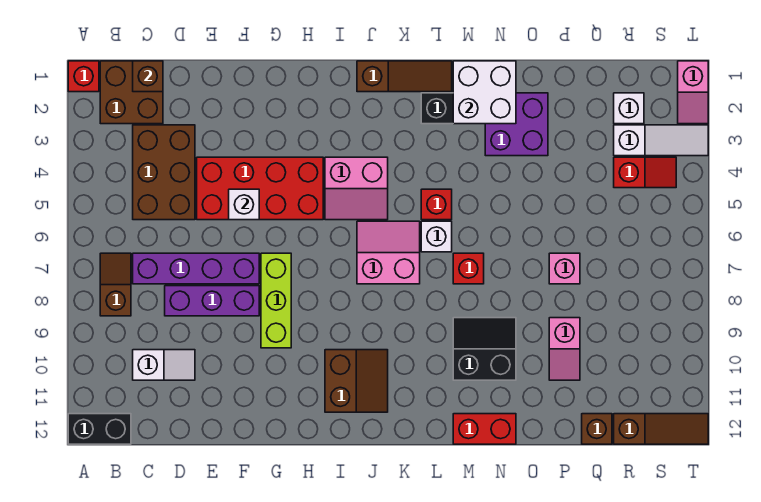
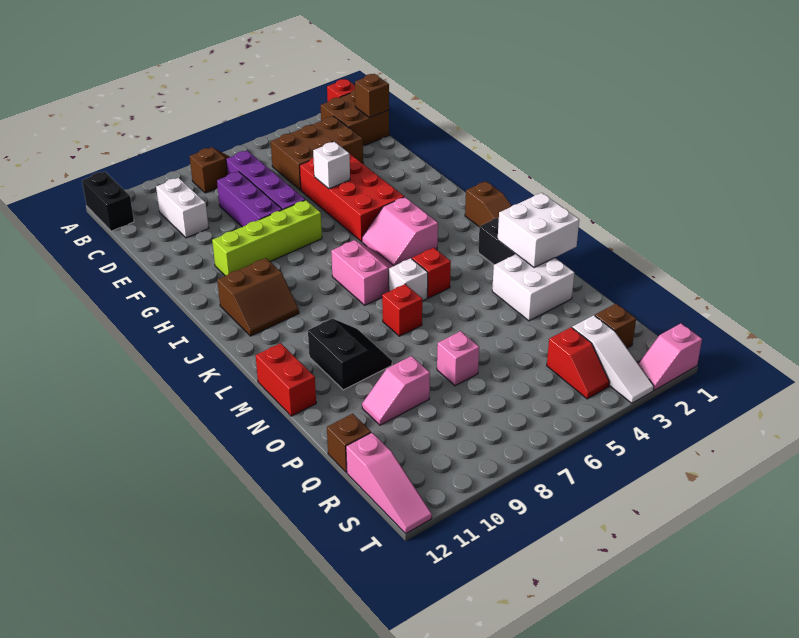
white 1x2 slope [133,350,195,380] -> white 1x2 brick [156,178,208,238]
lime 1x3 brick [261,253,291,348] -> lime 1x4 brick [212,200,322,276]
purple 2x2 brick [485,93,548,156] -> white 2x2 brick [492,254,574,321]
white 1x1 brick [614,93,644,124] -> brown 1x1 brick [595,304,636,348]
brown 1x3 slope [614,414,708,444] -> pink 1x3 slope [346,433,432,534]

